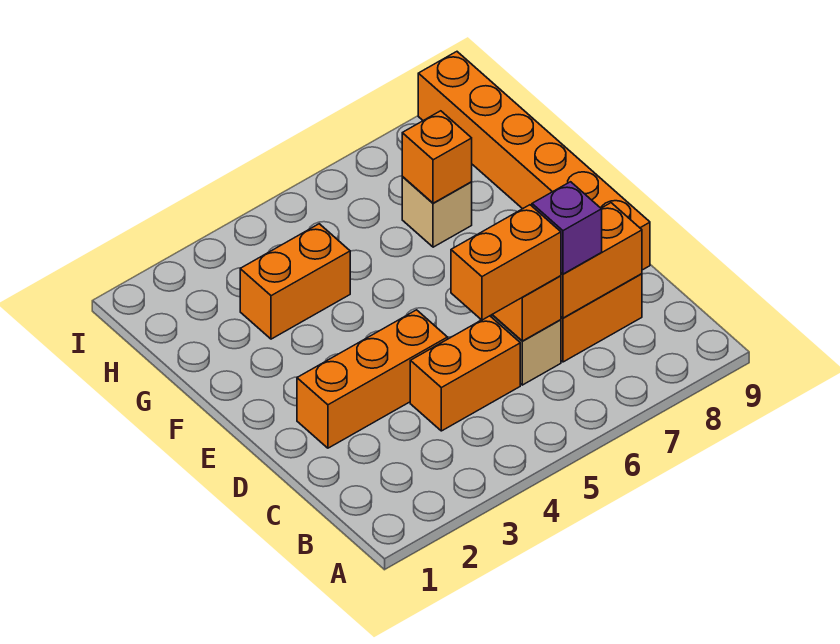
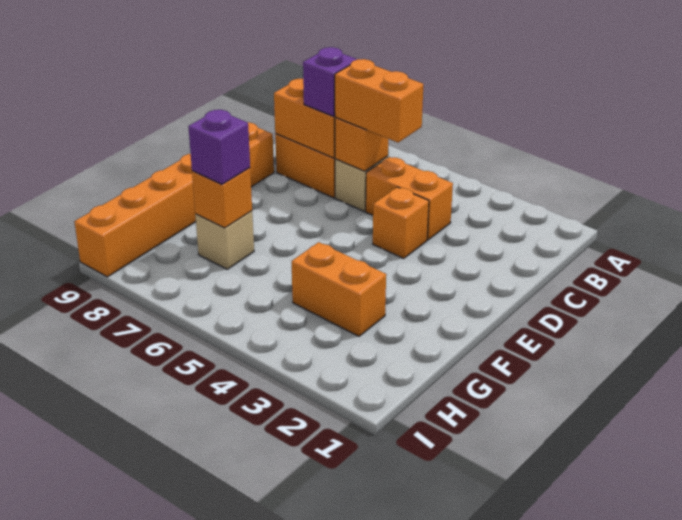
orange 1x3 brick [297,310,448,448] -> orange 1x1 brick [373,187,429,259]
none -> purple 1x1 brick [188,110,250,185]

